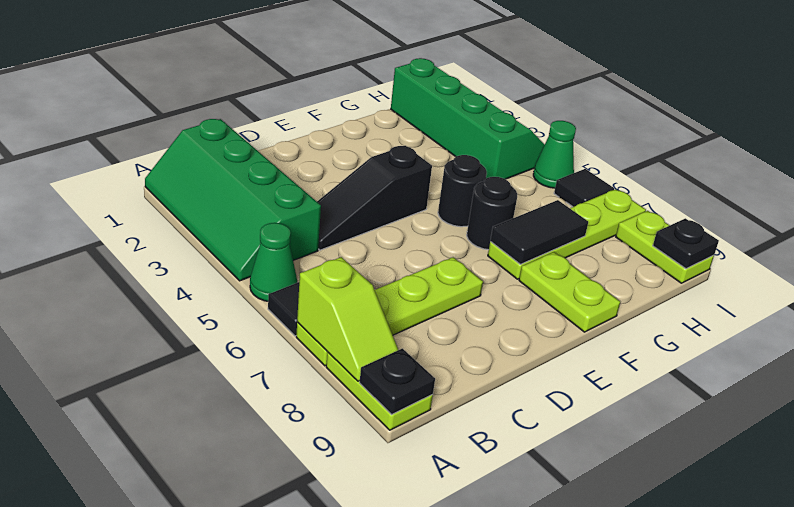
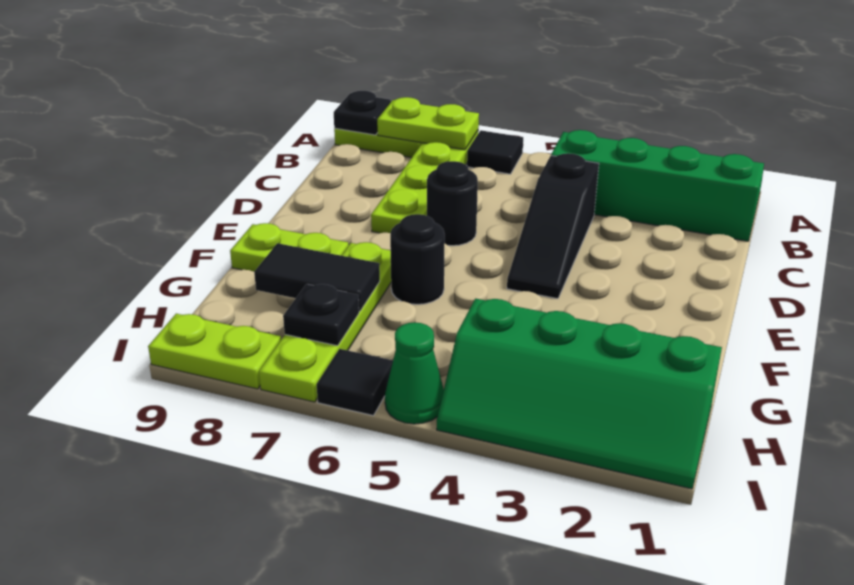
green 1x1 cone [250,223,297,301] -> none
lime 1x2 slope [297,257,398,381] -> lime 1x2 plate [377,97,479,150]
black 1x3 slope [317,146,432,250] -> black 1x3 slope turned to [507,153,599,299]
black 1x1 round brick [438,155,487,227] -> black 1x1 round brick moved to [427,161,478,246]
black 1x2 tile [490,200,588,264] -> black 1x2 tile turned to [254,243,380,311]
black 1x1 plate [653,218,719,269] -> black 1x1 plate moved to [283,284,359,346]

